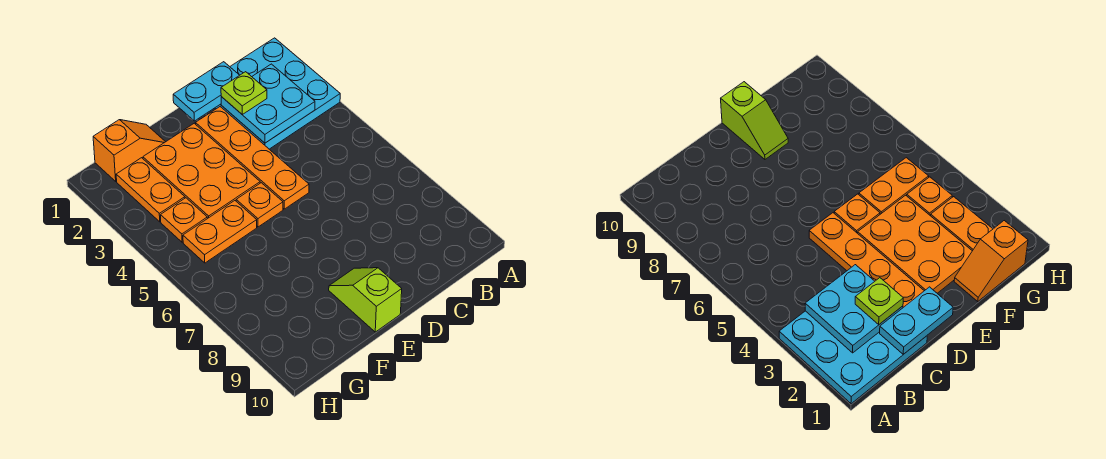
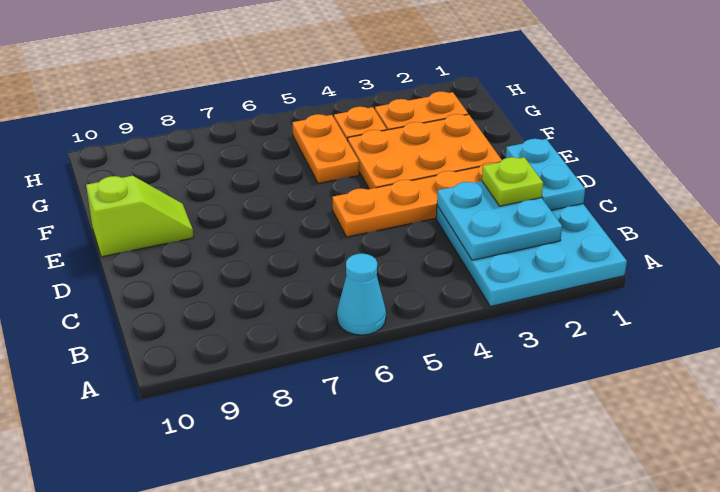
none -> cyan 1x1 cone [337,254,386,335]
orange 1x1 plate [236,183,283,227] -> none
orange 1x2 slope [93,120,165,181] -> none

